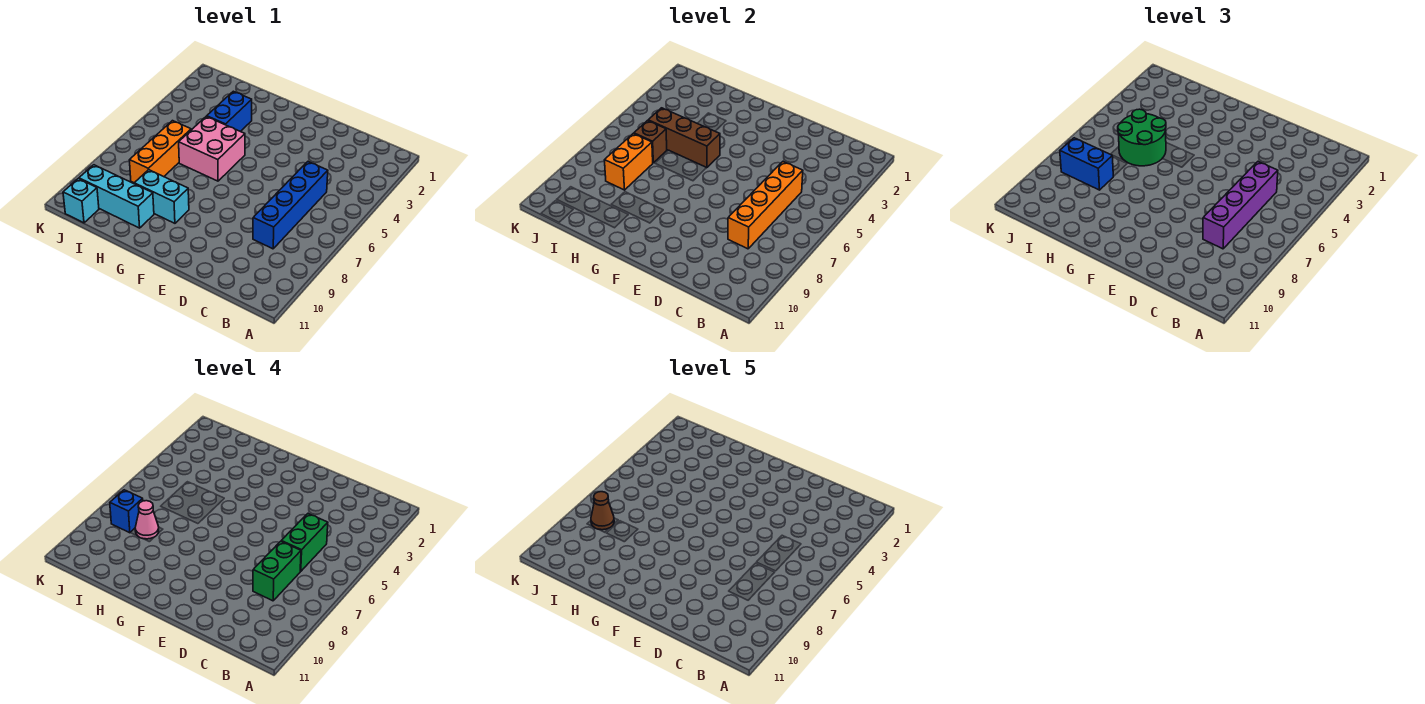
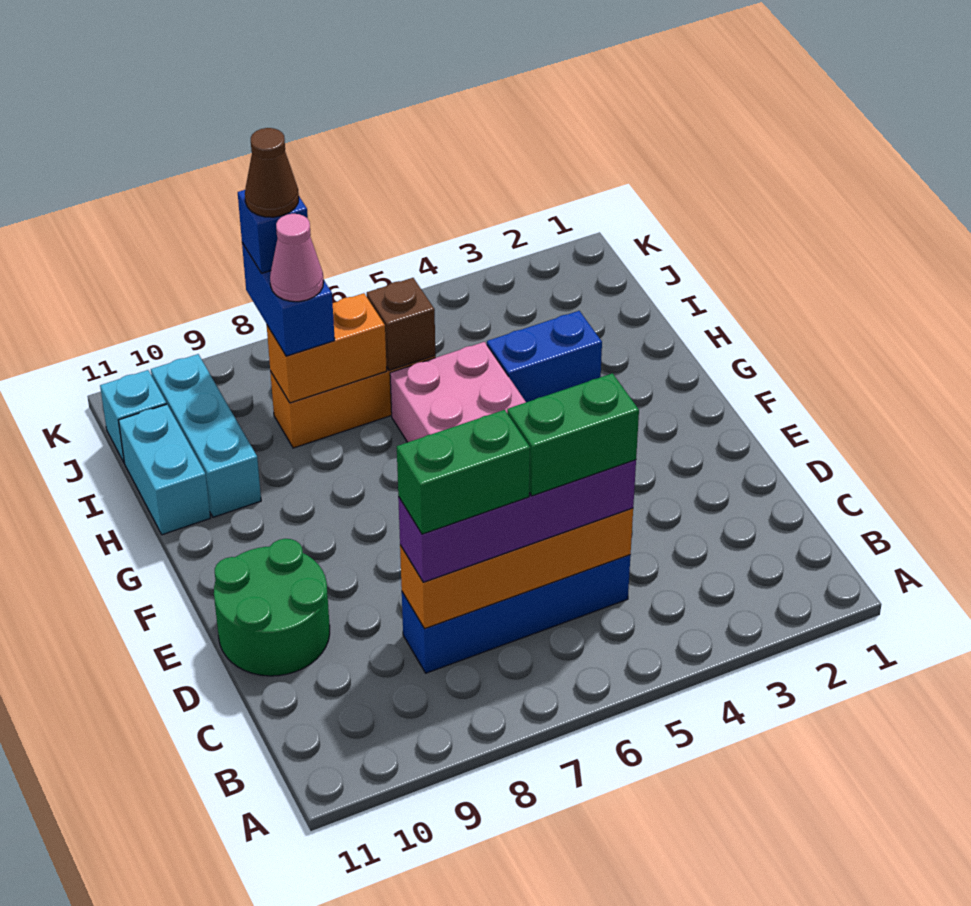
brown 1x3 brick [648,108,720,168] -> none
cyan 1x2 brick [134,170,189,223] -> cyan 1x2 brick moved to [119,404,210,535]
green 2x2 round brick [1118,109,1166,166] -> green 2x2 round brick moved to [214,539,330,676]

